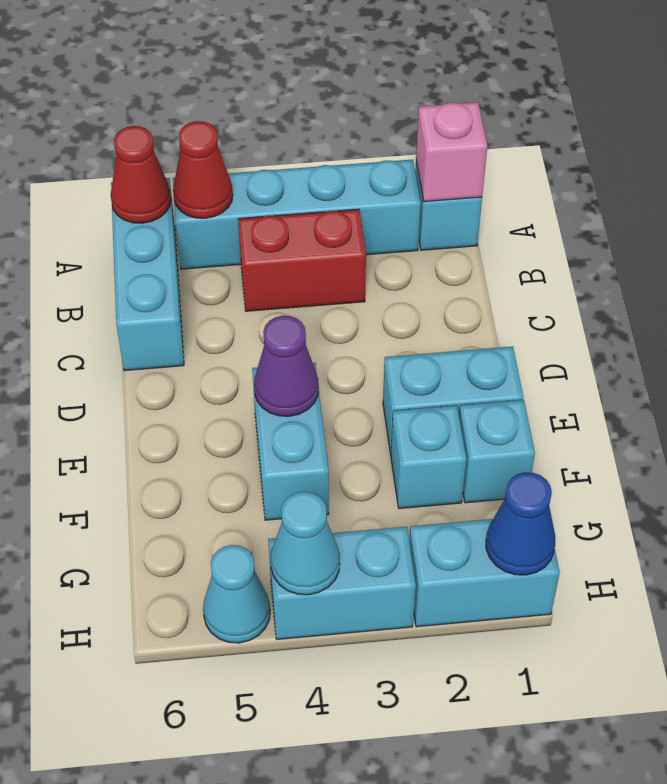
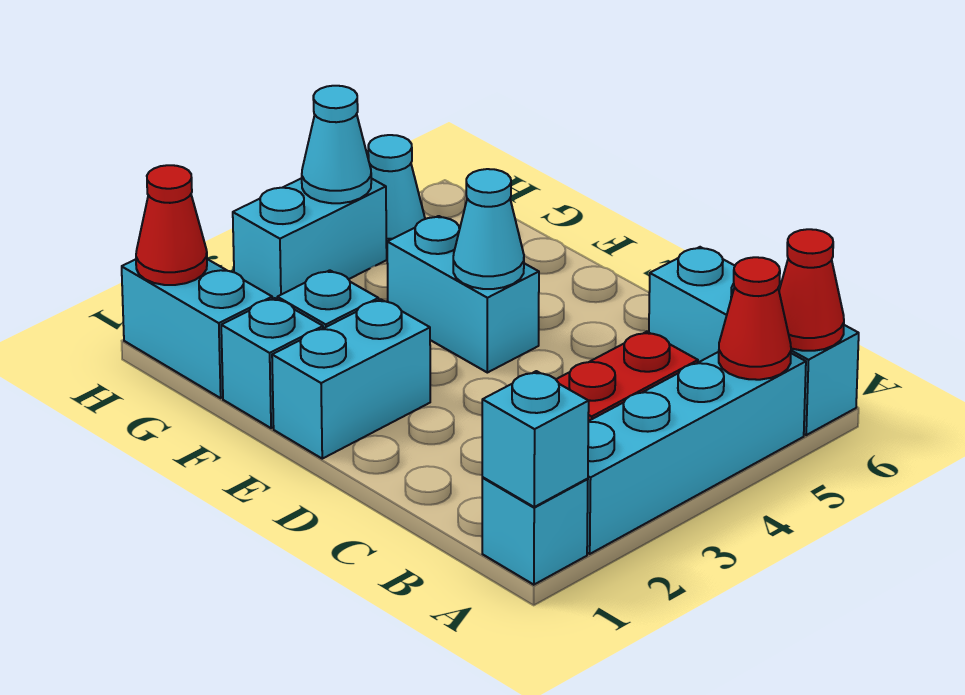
pink 1x1 brick [416,102,487,202] -> cyan 1x1 brick [482,371,589,507]
purple 1x1 cone [254,316,319,416] -> cyan 1x1 cone [453,169,524,289]
cyan 1x2 brick [409,519,560,627] -> cyan 1x2 brick turned to [122,259,272,398]
blue 1x1 cone [486,472,555,575] -> red 1x1 cone [136,165,207,285]

